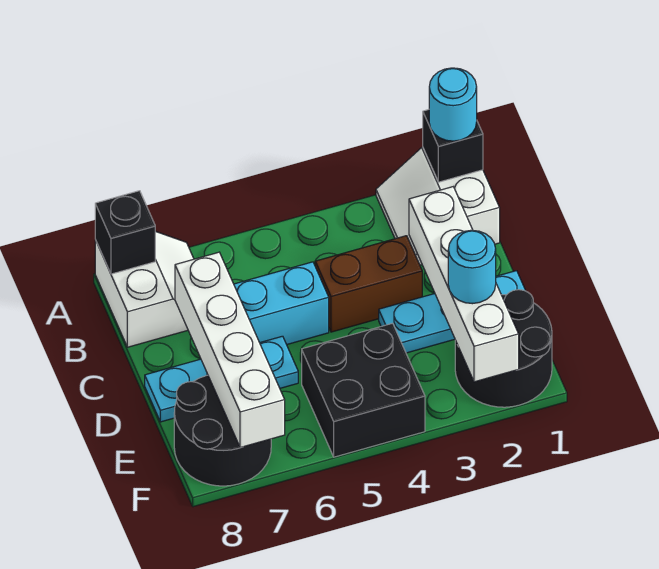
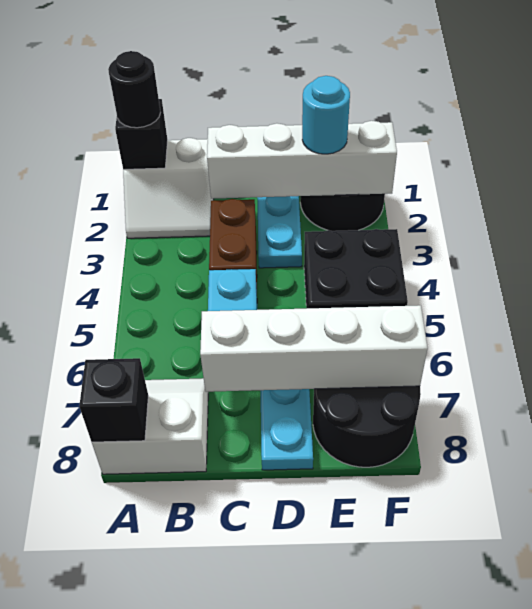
cyan 1x1 round brick [429,68,477,141] -> black 1x1 round brick [108,51,161,128]

